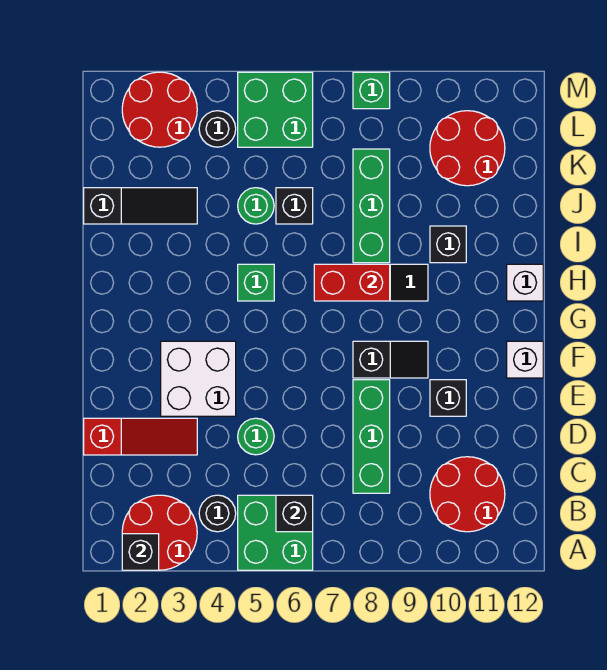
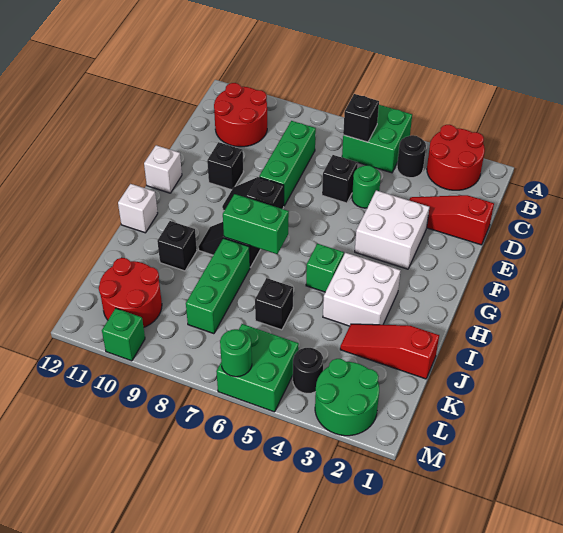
black 1x1 brick [122,534,159,570] -> black 1x1 brick moved to [322,155,358,203]
none -> white 2x2 brick [323,253,400,326]
red 1x2 brick [314,264,390,301] -> green 1x2 brick [223,194,289,254]
black 1x3 slope [84,188,197,224] -> red 1x3 slope [340,324,439,379]
green 1x1 round brick [238,188,274,224] -> green 1x1 round brick moved to [220,329,252,377]
red 2x2 round brick [122,72,197,147] -> green 2x2 round brick [315,359,379,436]
green 1x1 brick [353,72,390,109] -> green 1x1 brick moved to [102,308,145,361]

